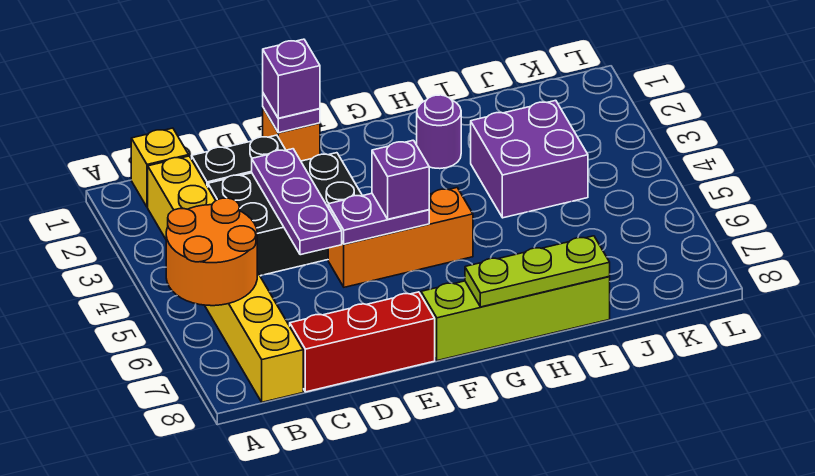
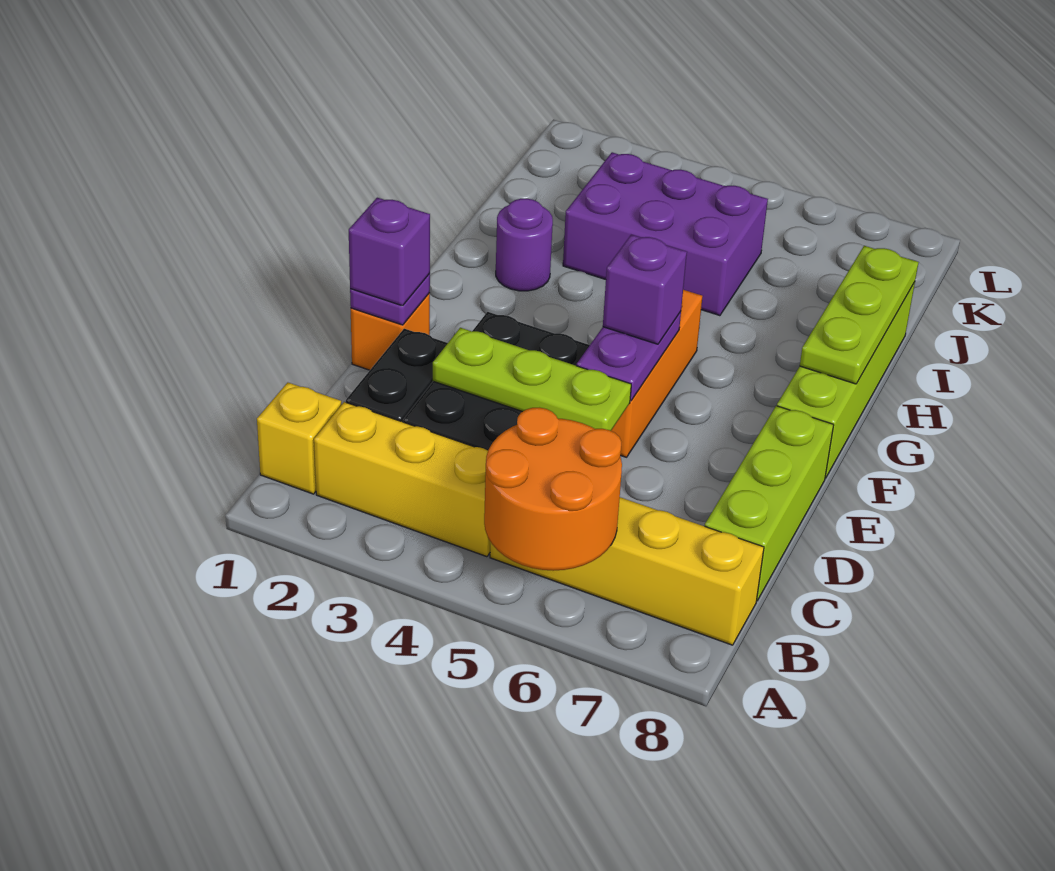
red 1x3 brick [290,292,435,392] -> lime 1x3 brick [705,406,834,601]
purple 1x3 plate [252,149,342,255] -> lime 1x3 plate [433,328,631,431]
purple 2x2 brick [471,100,588,218] -> purple 2x3 brick [563,152,768,316]

